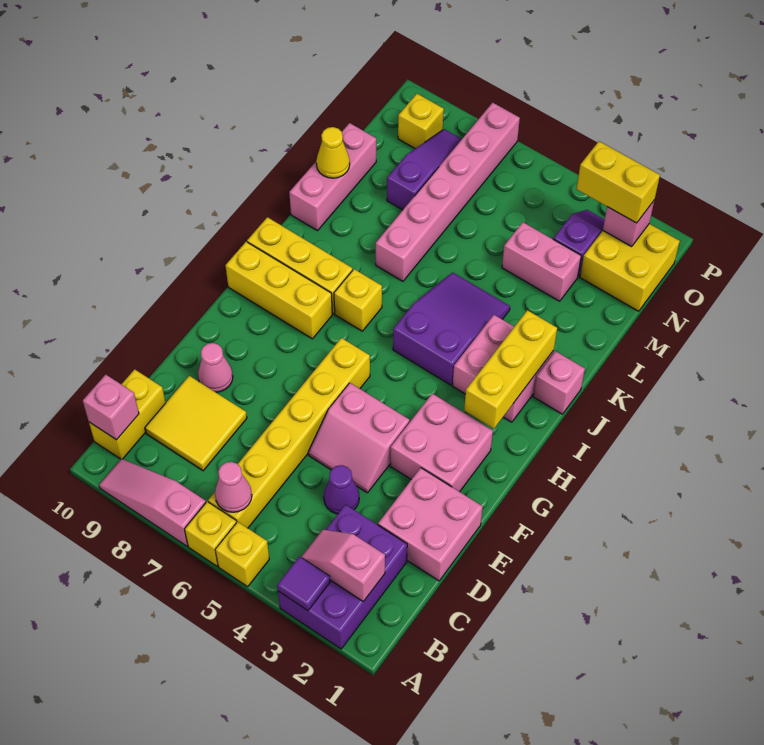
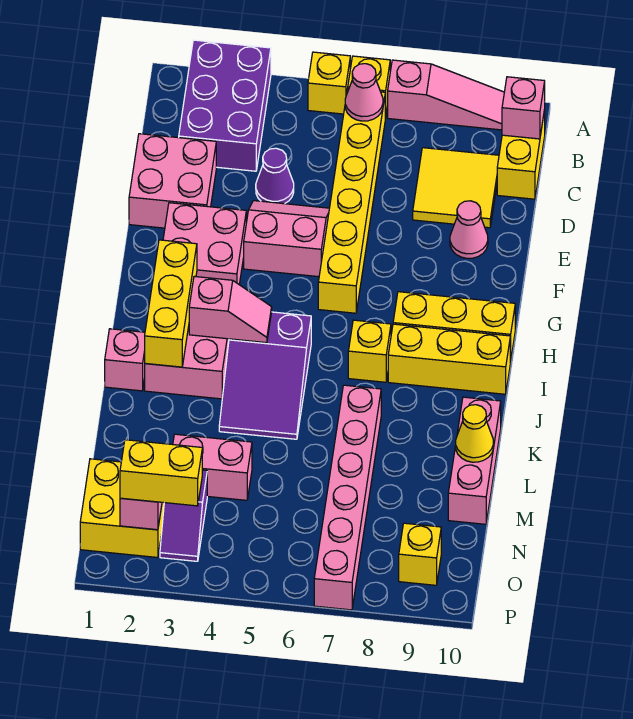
purple 1x1 tile [277,557,330,611] -> none
pink 1x2 slope [301,530,385,602] -> pink 1x2 slope moved to [189,276,272,343]
purple 1x3 slope [387,129,462,210] -> none

